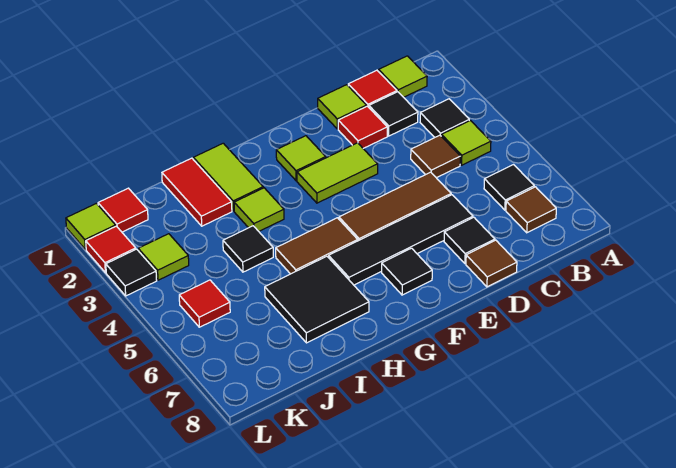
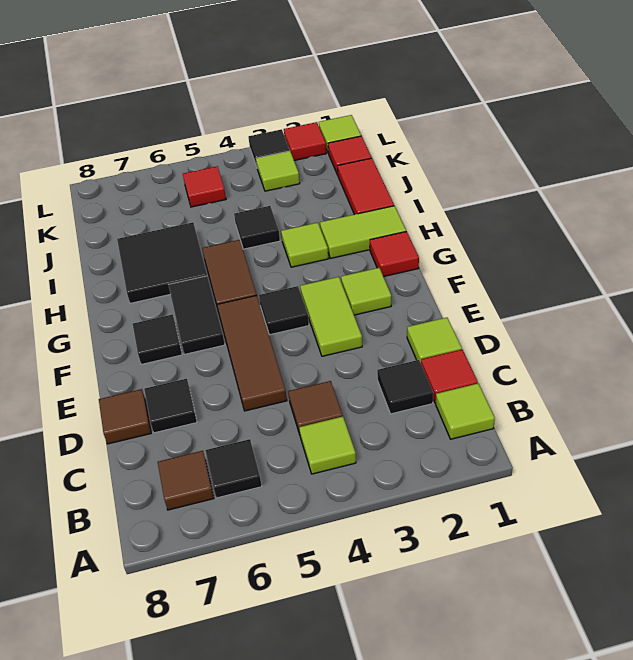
black 1x1 tile [420,99,469,137] -> black 1x1 tile moved to [259,286,309,335]
red 1x1 tile [338,106,387,148] -> red 1x1 tile moved to [370,231,419,277]
black 1x4 tile [329,195,473,285] -> black 1x2 tile [169,276,225,354]
red 1x2 tile [162,158,232,226] -> red 1x2 tile turned to [338,158,394,215]

